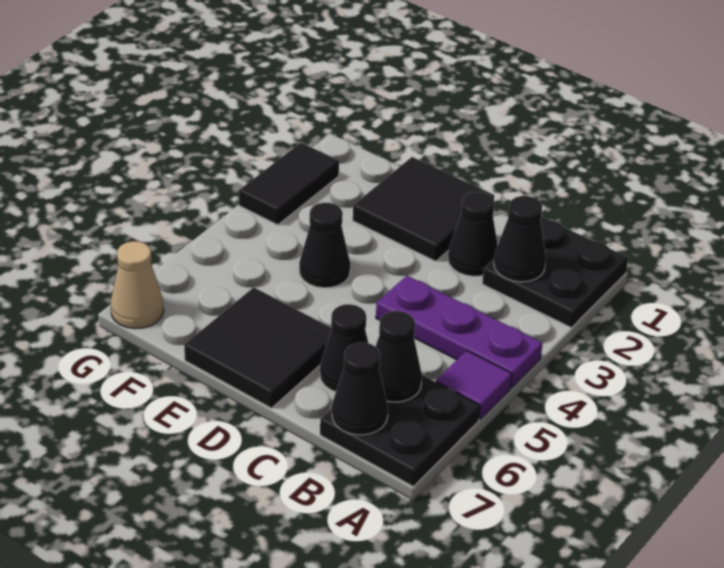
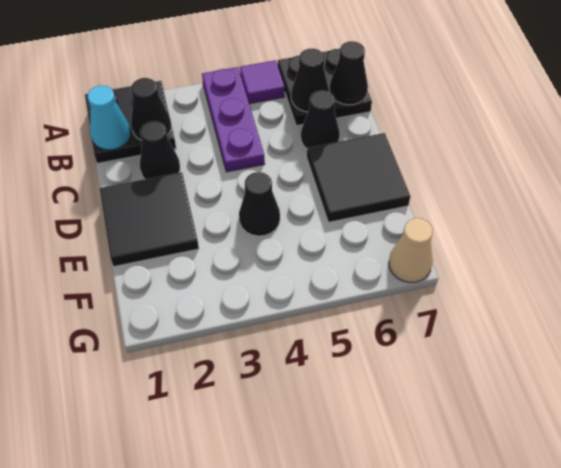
none -> cyan 1x1 cone [88,86,131,150]
black 1x2 tile [239,143,339,225] -> none

